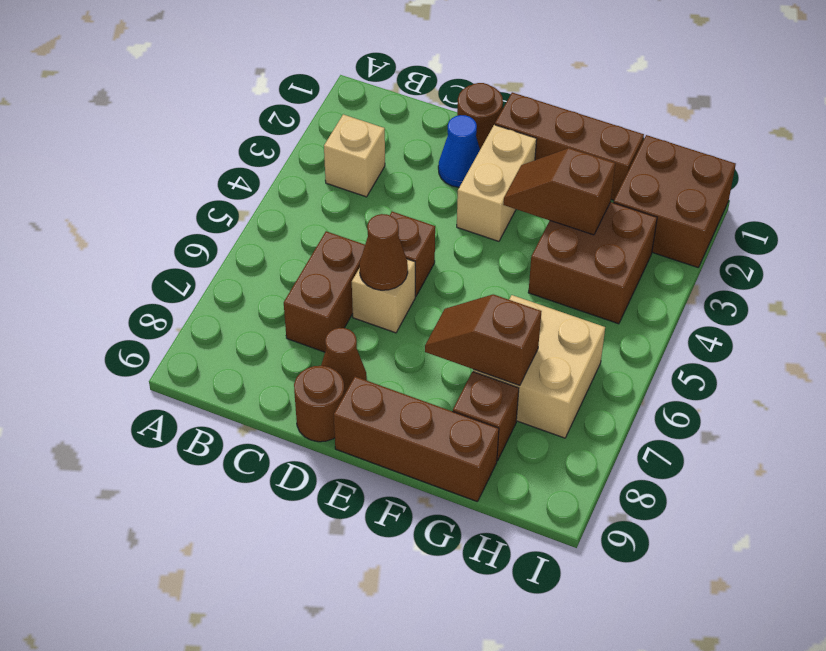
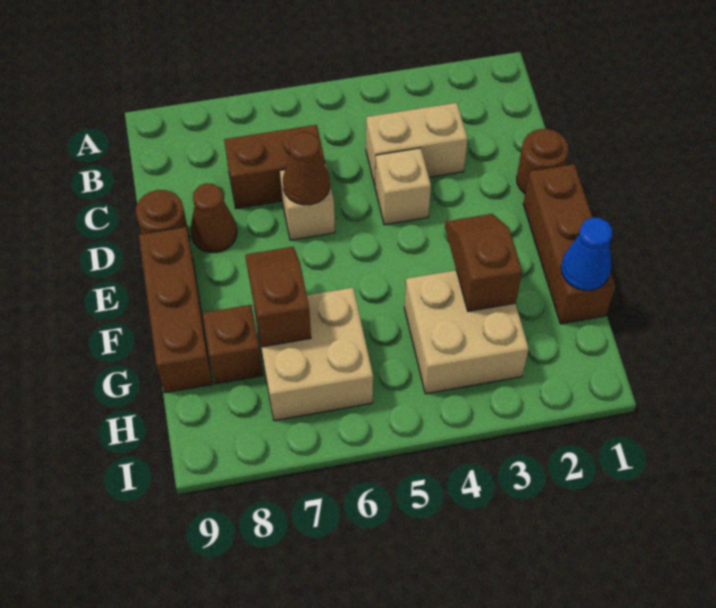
tan 1x1 brick [324,114,385,197] -> tan 1x1 brick moved to [375,148,431,225]
blue 1x1 cone [438,115,480,187] -> blue 1x1 cone moved to [561,218,612,290]
brown 1x1 brick [390,212,435,296] -> none
tan 1x2 brick [457,125,537,241] -> tan 1x2 brick moved to [366,103,468,185]
brown 2x2 brick [528,202,657,324] -> tan 2x2 brick [404,270,529,394]
brown 2x2 brick [613,135,736,268] -> none

